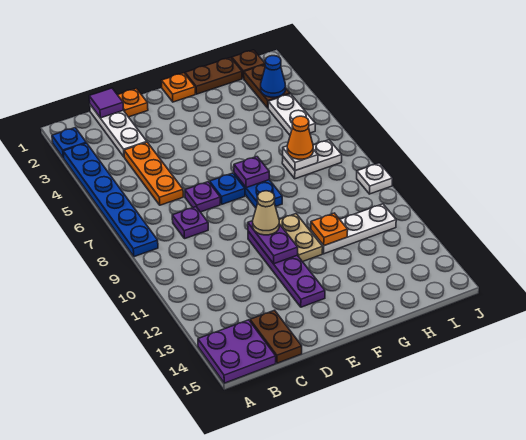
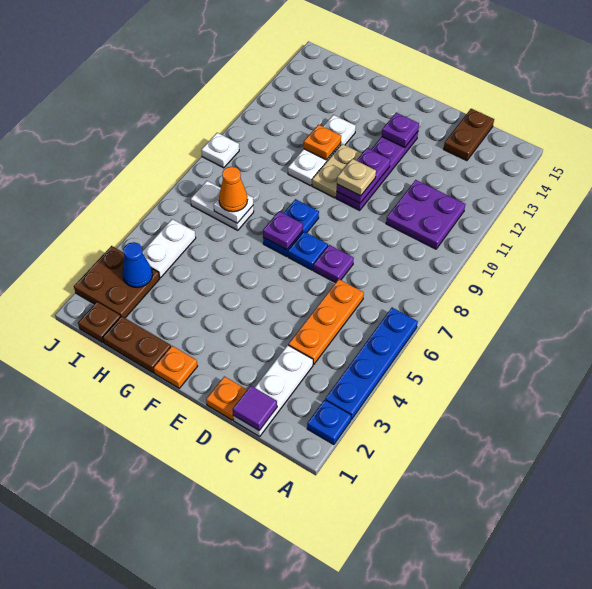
blue 1x6 plate [63,143,158,257] -> blue 1x4 plate [325,308,418,420]
purple 2x2 plate [198,320,276,383] -> purple 2x2 plate moved to [386,180,465,249]
purple 1x1 plate [172,207,208,239] -> purple 1x1 plate moved to [382,112,419,148]
tan 1x1 cone [253,191,279,235] -> tan 1x1 plate [337,159,376,196]
white 1x3 plate [311,204,396,254] -> white 1x3 plate turned to [288,115,356,186]
brown 1x2 plate [244,65,290,108] -> brown 2x2 plate [74,246,160,318]

